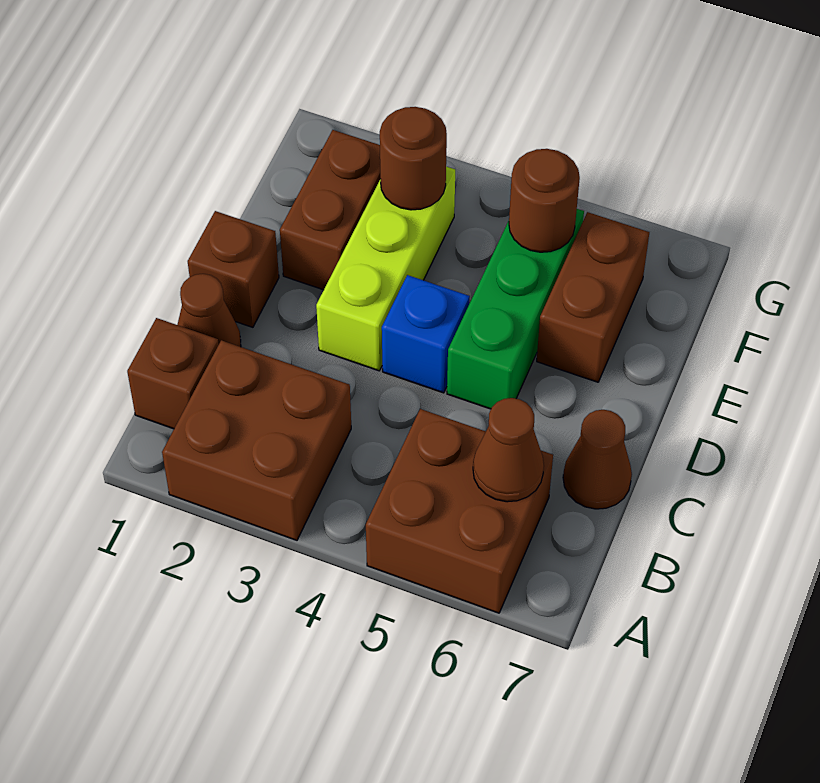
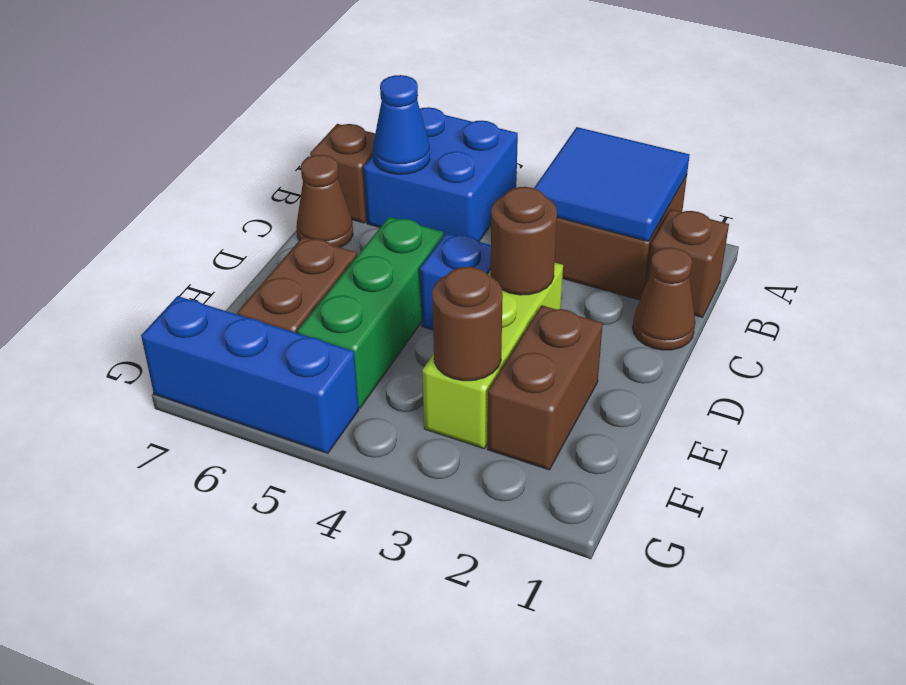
none -> blue 2x2 tile [534,127,690,242]
brown 2x2 brick [366,409,553,613] -> blue 2x2 brick [363,107,518,241]
brown 1x1 cone [473,398,544,502] -> blue 1x1 cone [373,75,430,174]
brown 1x1 brick [188,211,279,327] -> brown 1x1 brick moved to [310,124,375,223]
brown 1x1 round brick [509,149,580,252] -> brown 1x1 round brick moved to [491,187,557,295]
none -> blue 1x3 brick [141,296,359,453]

